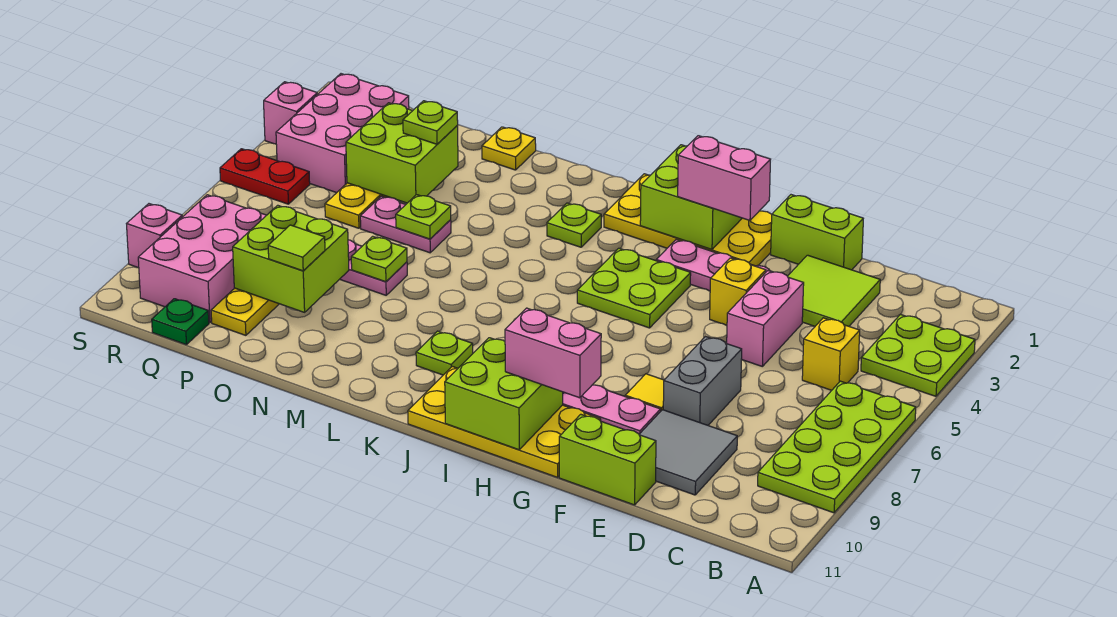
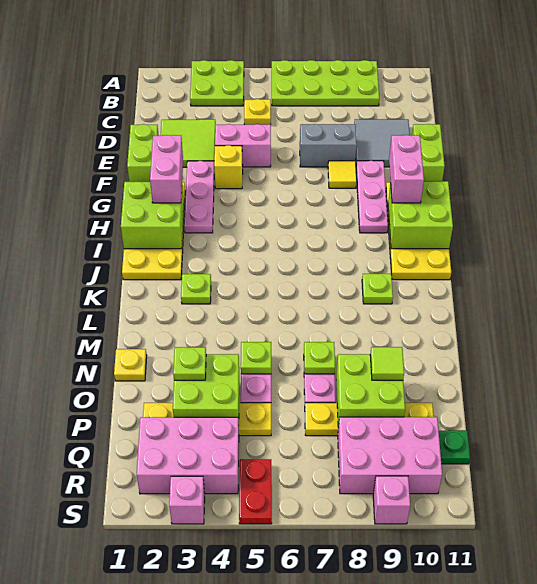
yellow 1x1 brick [802,318,860,390] -> yellow 1x1 plate [244,99,271,125]
lime 2x2 plate [577,248,691,328] -> none

